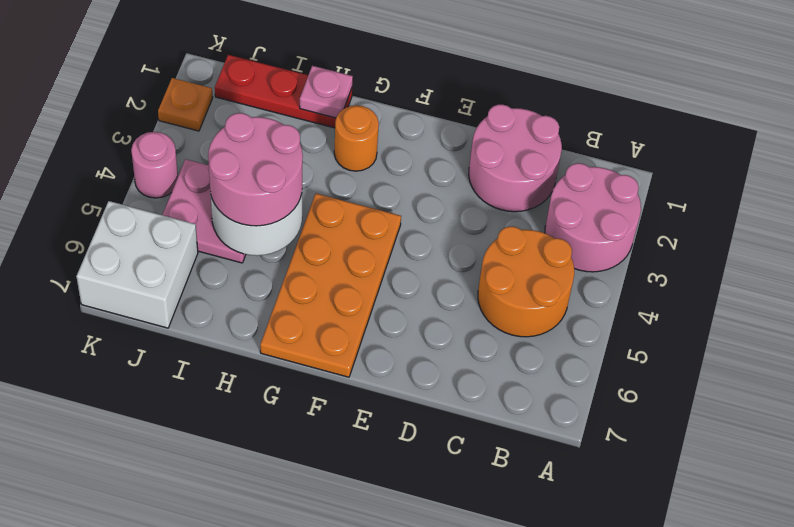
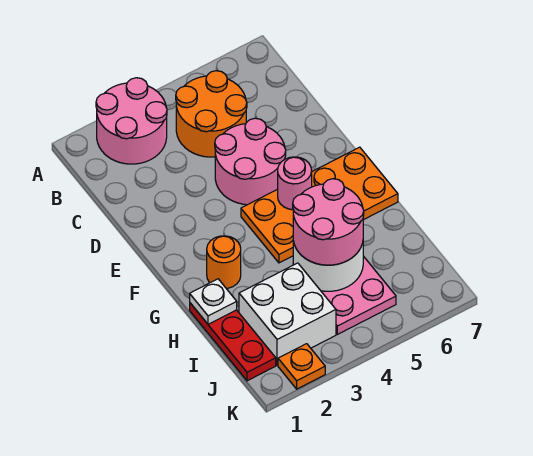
pink 2x2 round brick [469,105,562,212] -> pink 2x2 round brick moved to [215,118,286,205]
pink 1x1 plate [300,66,353,118] -> white 1x1 plate [190,279,237,324]
white 2x2 brick [76,201,198,328] -> white 2x2 brick moved to [239,263,336,365]
pink 1x1 round brick [131,132,178,198] -> pink 1x1 round brick moved to [278,157,312,210]

